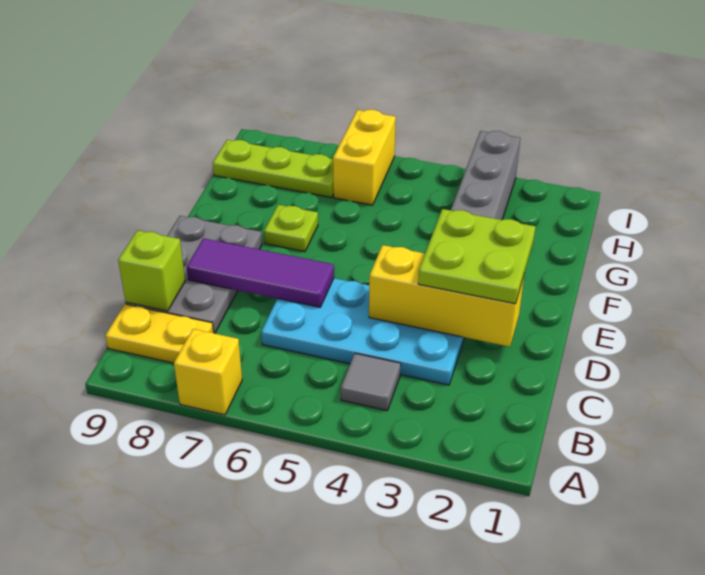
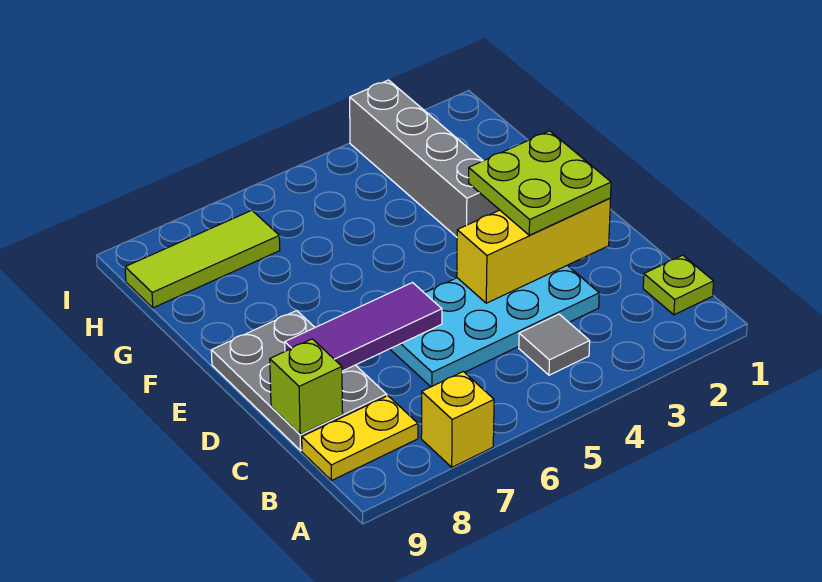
lime 1x1 plate [264,205,318,252] -> lime 1x1 plate moved to [643,255,714,315]
yellow 1x2 brick [333,110,396,205] -> none
lime 1x3 plate [213,140,334,198] -> lime 1x3 tile [125,210,280,308]

